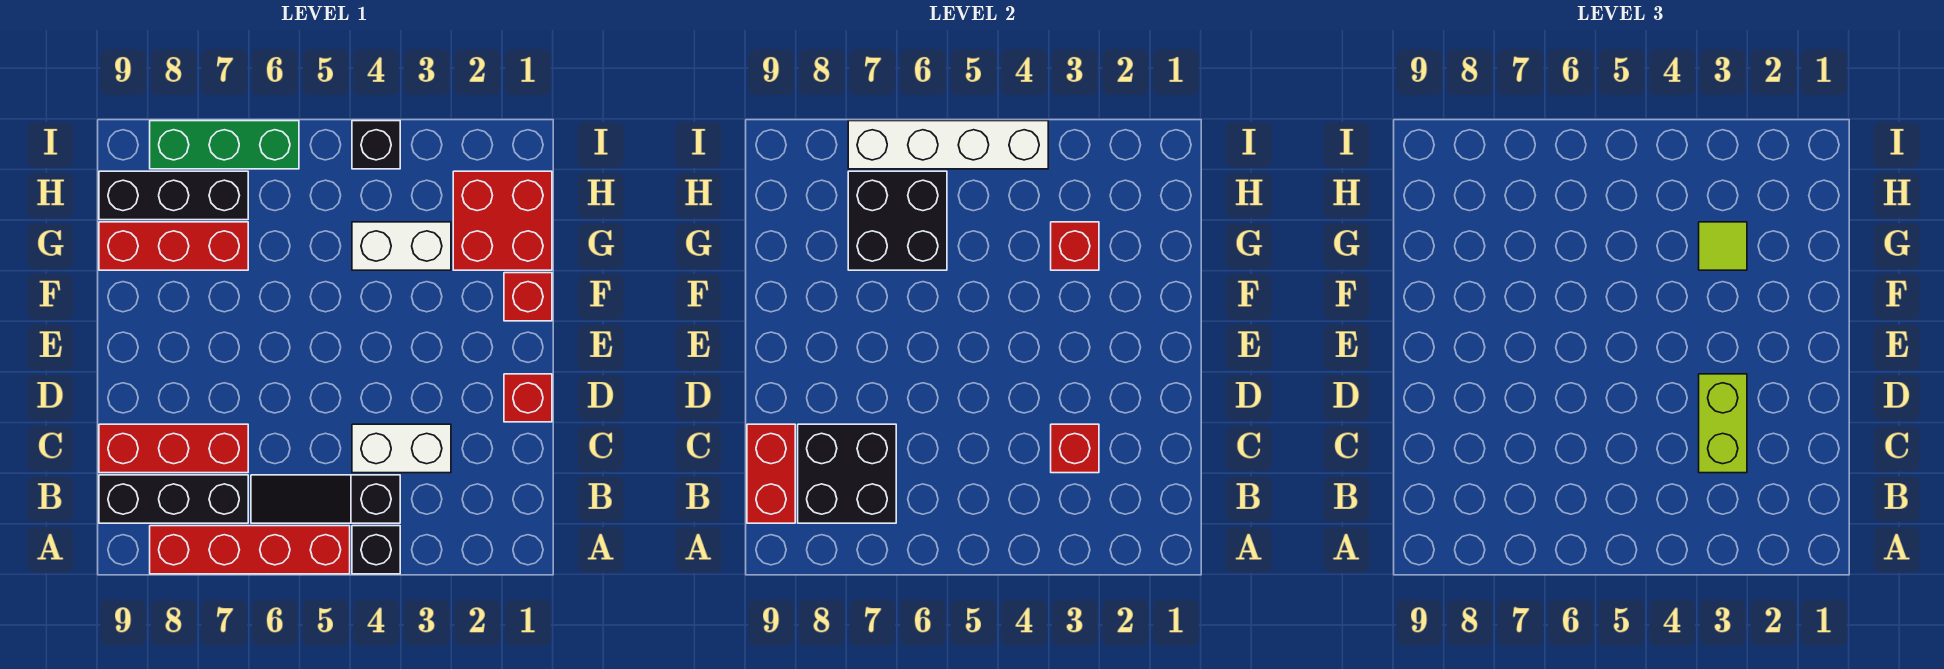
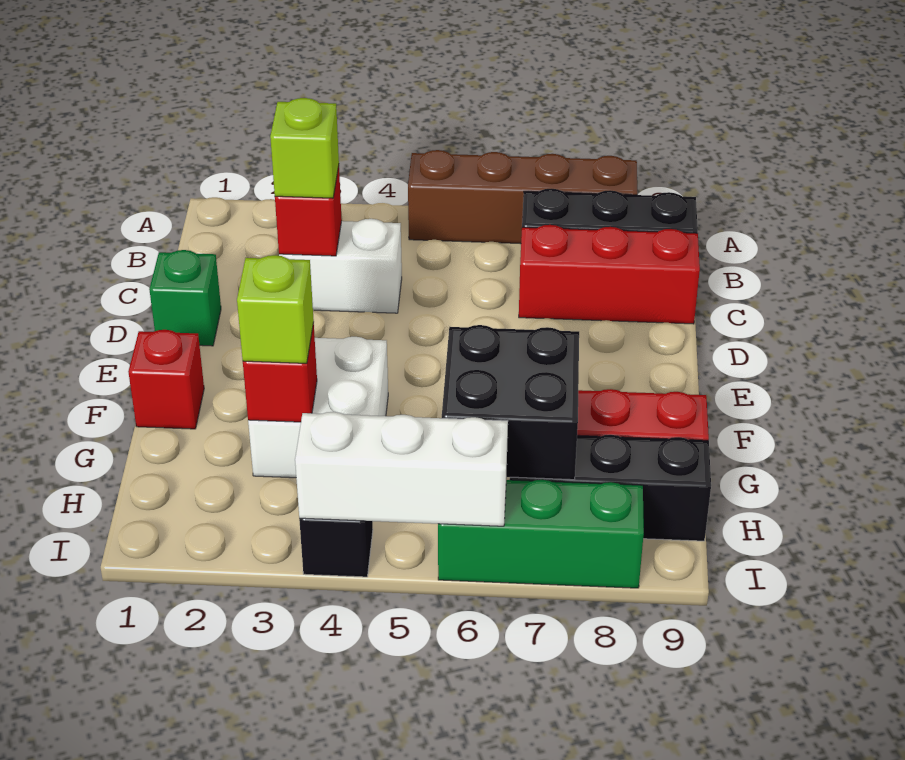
black 1x1 brick [352,526,400,574] -> none
red 1x4 brick [150,526,350,574] -> brown 1x4 brick [408,150,637,244]
black 1x3 slope [251,475,400,523] -> none
black 2x2 brick [798,424,896,523] -> none
red 1x2 brick [747,424,795,523] -> none
lime 1x2 brick [1699,374,1747,473] -> lime 1x1 brick [270,98,339,198]
red 1x1 brick [504,374,552,422] -> green 1x1 brick [149,250,221,346]
red 2x2 brick [453,171,552,270] -> none
white 1x2 brick [352,222,451,270] -> white 2x2 brick [248,337,388,478]
lime 1x1 tile [1699,222,1747,270] -> lime 1x1 brick [237,255,314,363]
white 1x4 brick [848,121,1048,169] -> white 1x3 brick [295,412,508,526]

